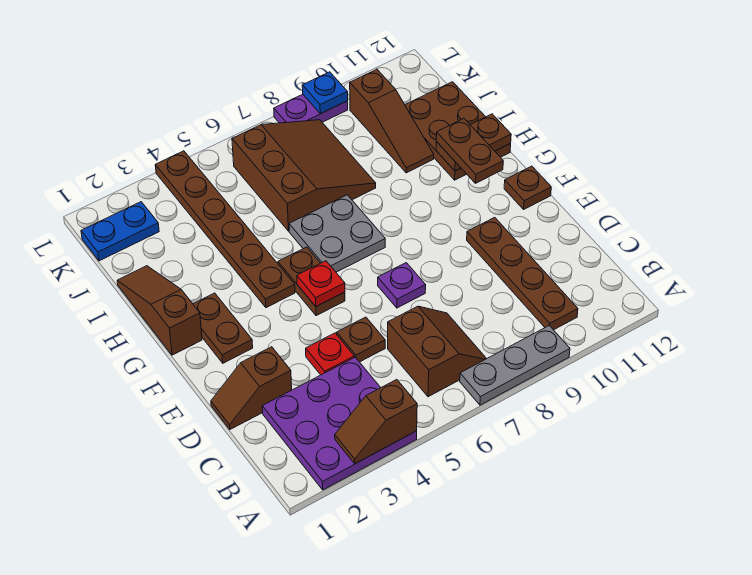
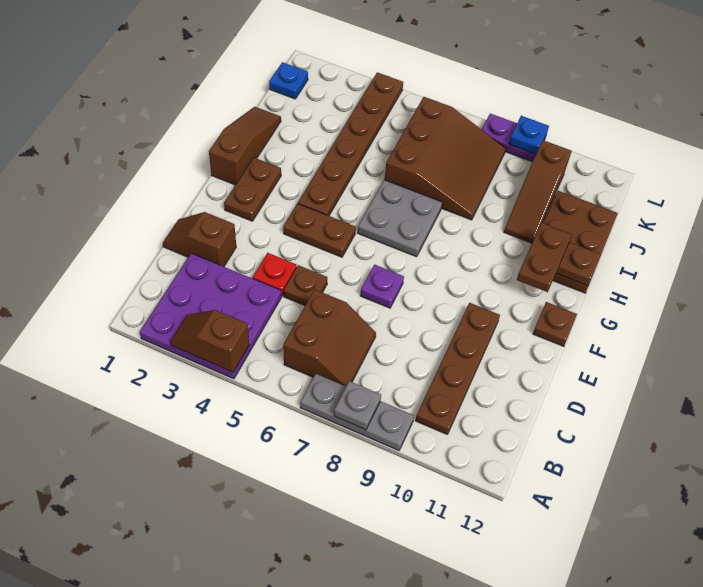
none -> grey 1x1 plate [334,381,381,430]
brown 1x2 plate [278,247,345,316] -> brown 1x2 plate turned to [283,204,356,257]
red 1x1 plate [297,261,345,306] -> none
blue 1x2 plate [81,202,159,261] -> blue 1x1 plate [269,62,308,99]

